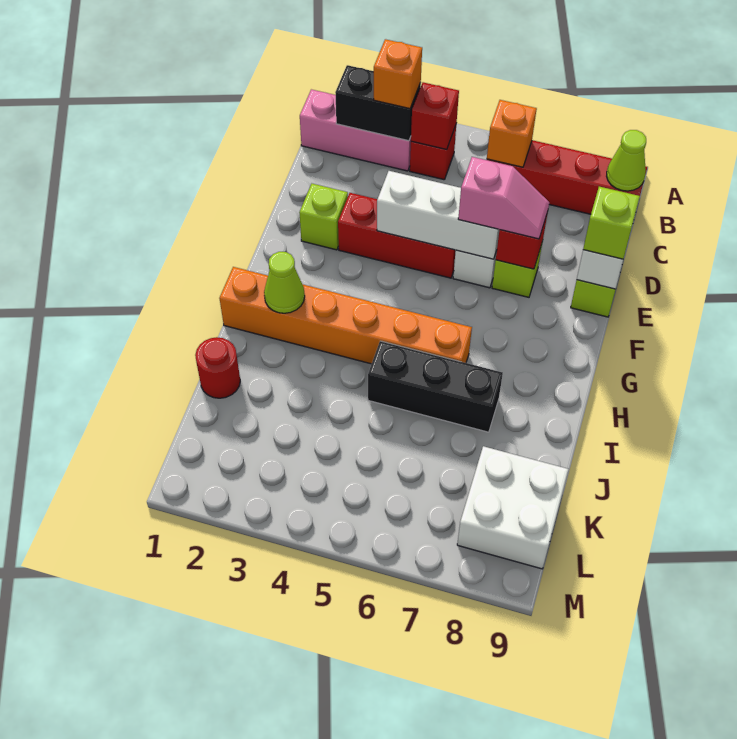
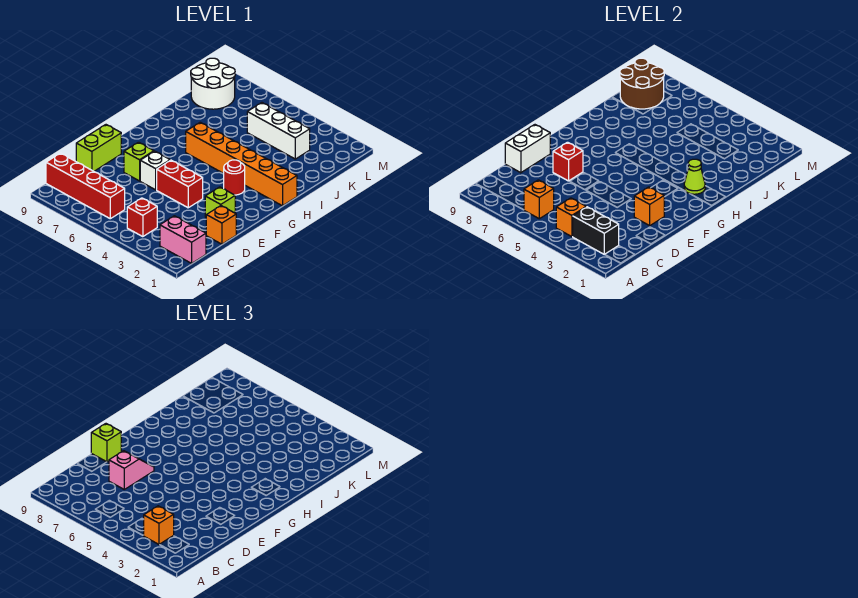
pink 1x3 brick [300,89,411,171] -> pink 1x2 brick [160,216,206,263]
red 1x1 brick [411,82,459,150] -> orange 1x1 brick [556,198,586,237]
lime 1x1 cone [607,130,646,191] -> none
none -> orange 1x1 brick [206,206,236,244]
none -> orange 1x1 brick [634,187,664,226]
red 1x3 brick [338,193,456,278] -> red 1x2 brick [157,160,203,208]
white 1x3 brick [377,171,499,259] -> white 1x3 brick moved to [247,103,310,159]
pink 1x2 slope [458,157,549,239] -> pink 1x2 slope turned to [109,451,154,489]
black 1x3 brick [368,341,503,432] -> none
red 1x1 round brick [195,337,240,398] -> red 1x1 round brick moved to [224,160,245,195]
white 2x2 brick [457,446,569,569] -> white 2x2 round brick [191,58,235,109]
none -> brown 2x2 round brick [620,58,664,109]

